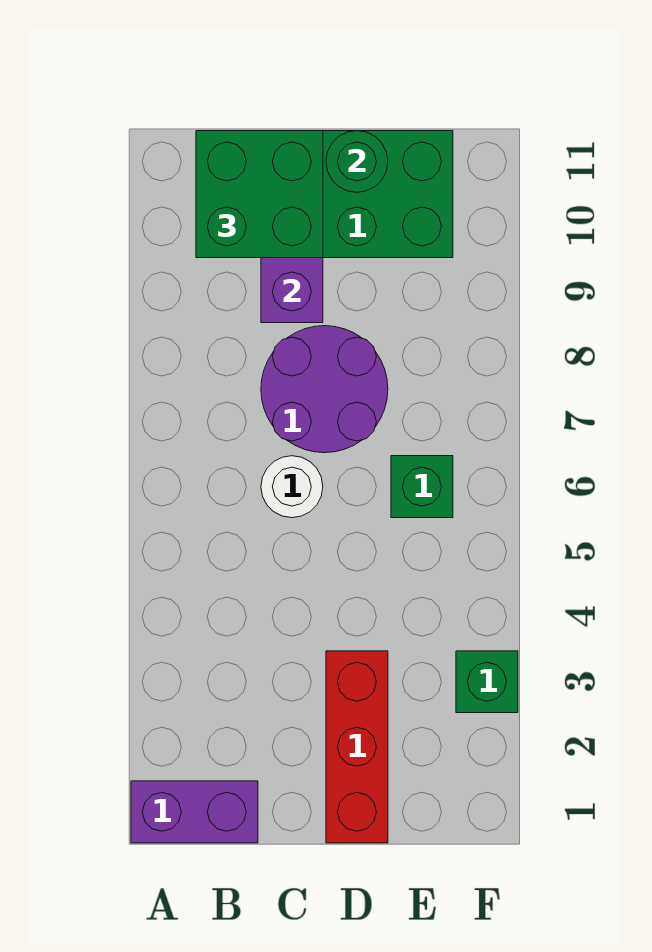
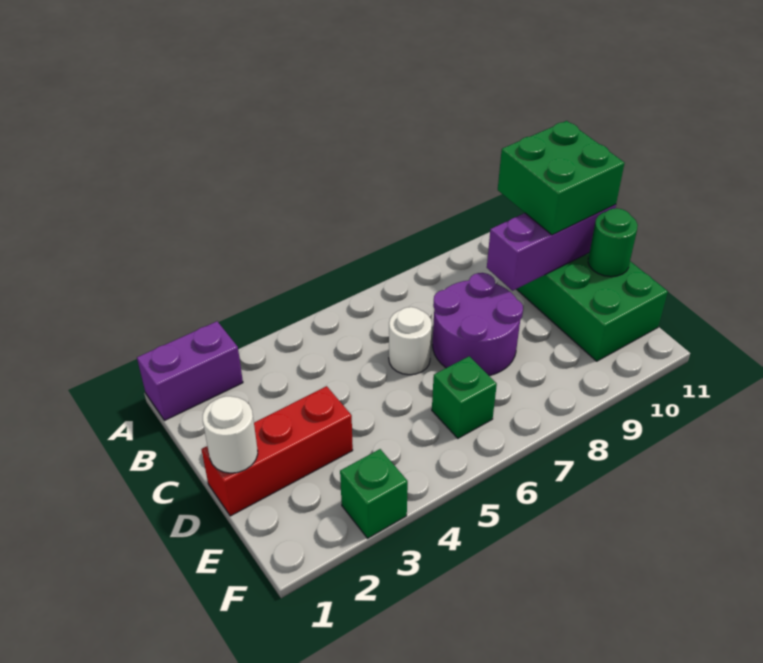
purple 1x2 brick [131,781,258,843] -> purple 1x2 brick turned to [137,321,243,420]
none -> white 1x1 round brick [203,396,258,473]

